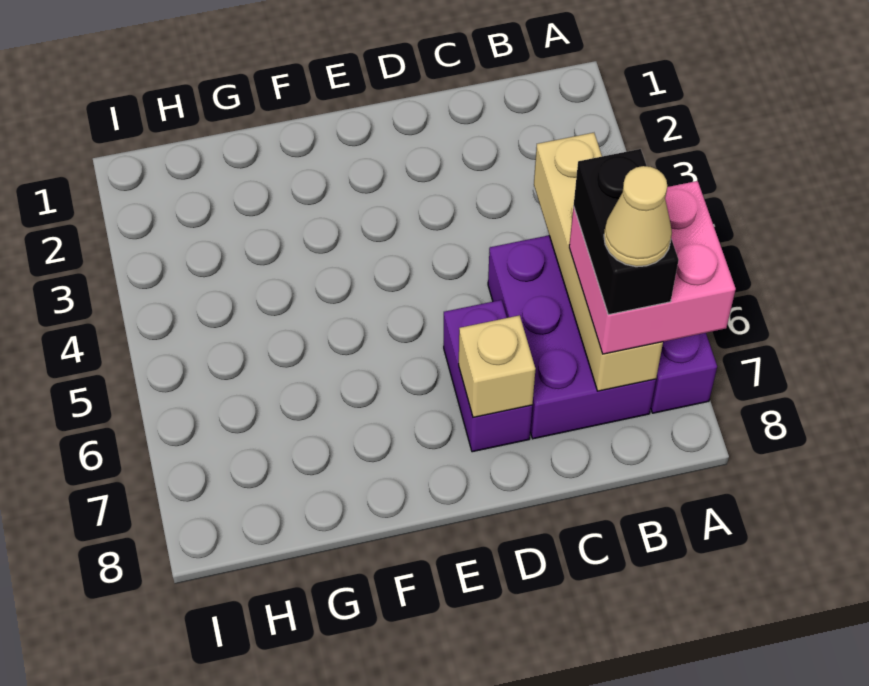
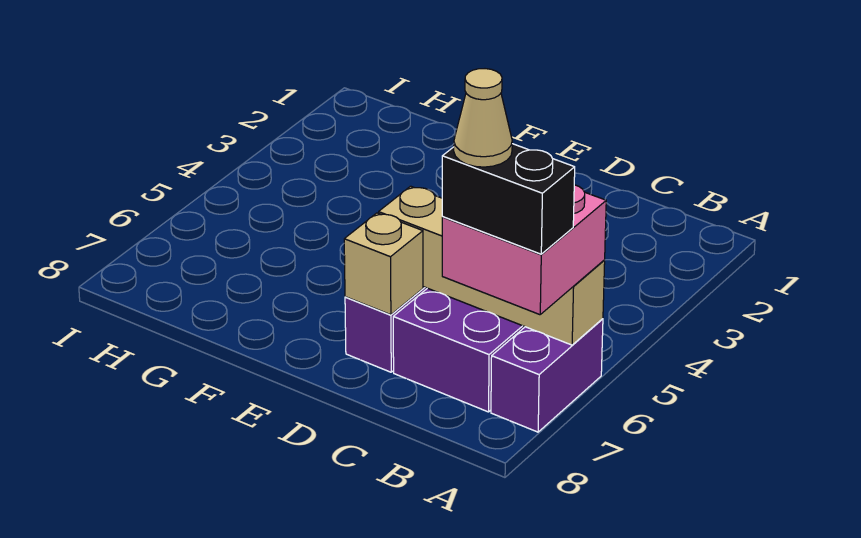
tan 1x4 brick [534,133,663,391] -> tan 1x4 brick turned to [379,186,605,345]
black 1x2 brick [574,149,679,315] -> black 1x2 brick turned to [442,144,575,254]

